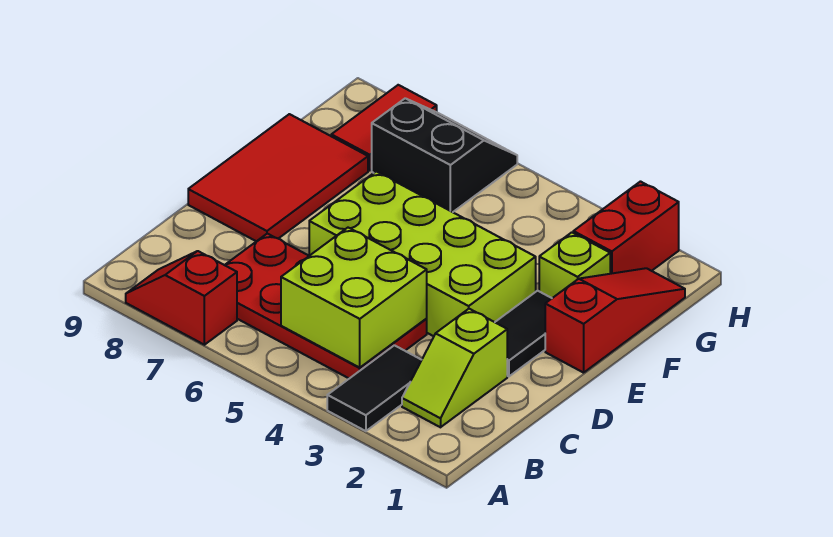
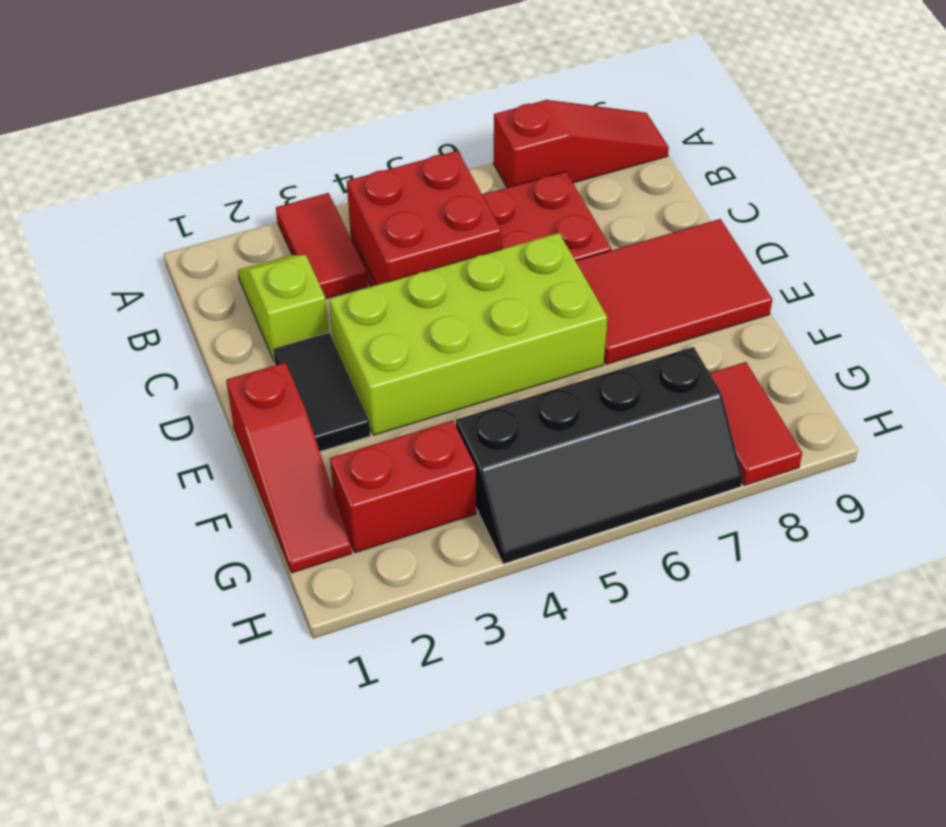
black 1x2 tile [327,345,421,431] -> red 1x2 tile [276,193,367,299]
red 1x2 slope [126,251,237,345] -> red 1x3 slope [493,100,669,188]
lime 2x2 brick [281,228,427,368] -> red 2x2 brick [347,151,501,285]
red 2x3 tile [188,114,368,241] -> red 2x3 tile turned to [576,219,772,364]
lime 1x1 brick [539,232,610,298] -> none
red 1x2 brick [573,182,679,274] -> red 1x2 brick turned to [330,421,476,553]
black 2x2 slope [372,98,517,212] -> black 2x4 slope [456,347,743,564]

